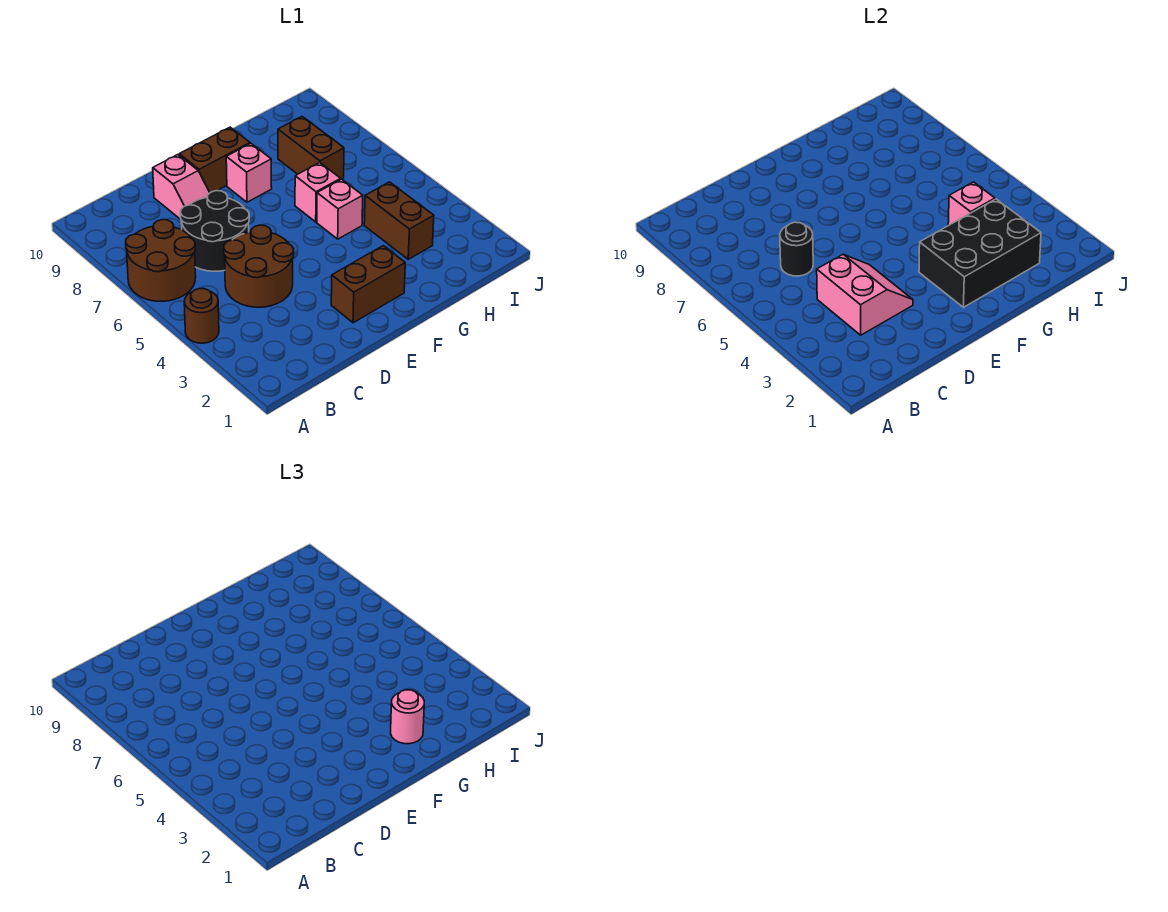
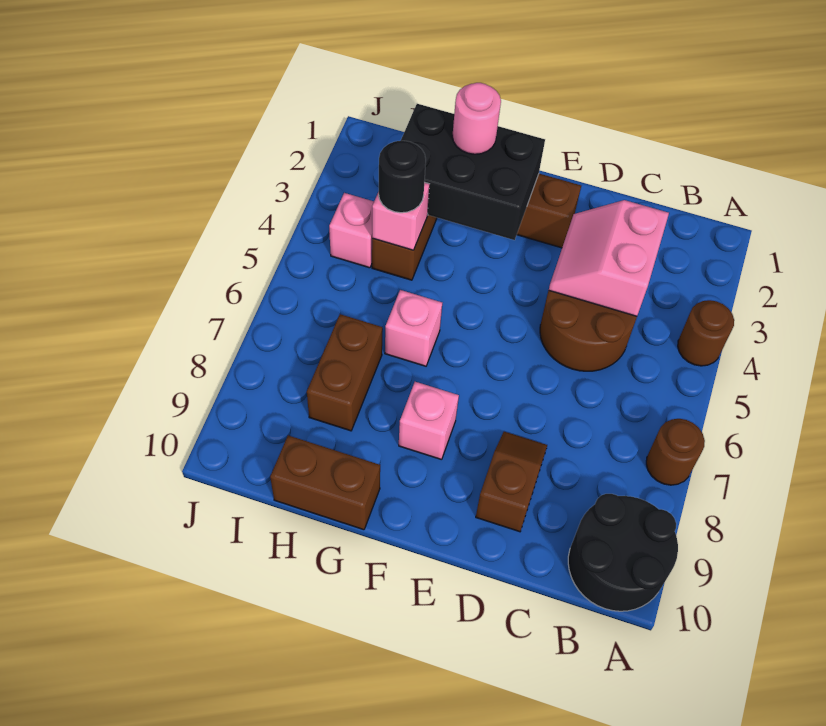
brown 2x2 round brick [126,220,196,301] -> brown 1x1 round brick [646,419,705,485]
black 2x2 round brick [180,191,249,271] -> black 2x2 round brick moved to [568,494,678,611]
black 1x1 round brick [780,222,813,276] -> black 1x1 round brick moved to [379,141,426,213]
pink 1x2 slope [153,155,210,219] -> brown 1x2 slope [476,432,547,532]
brown 1x2 brick [179,127,250,193] -> brown 1x2 brick moved to [270,435,380,530]
pink 1x1 brick [317,179,363,239] -> pink 1x1 brick moved to [329,193,374,268]

